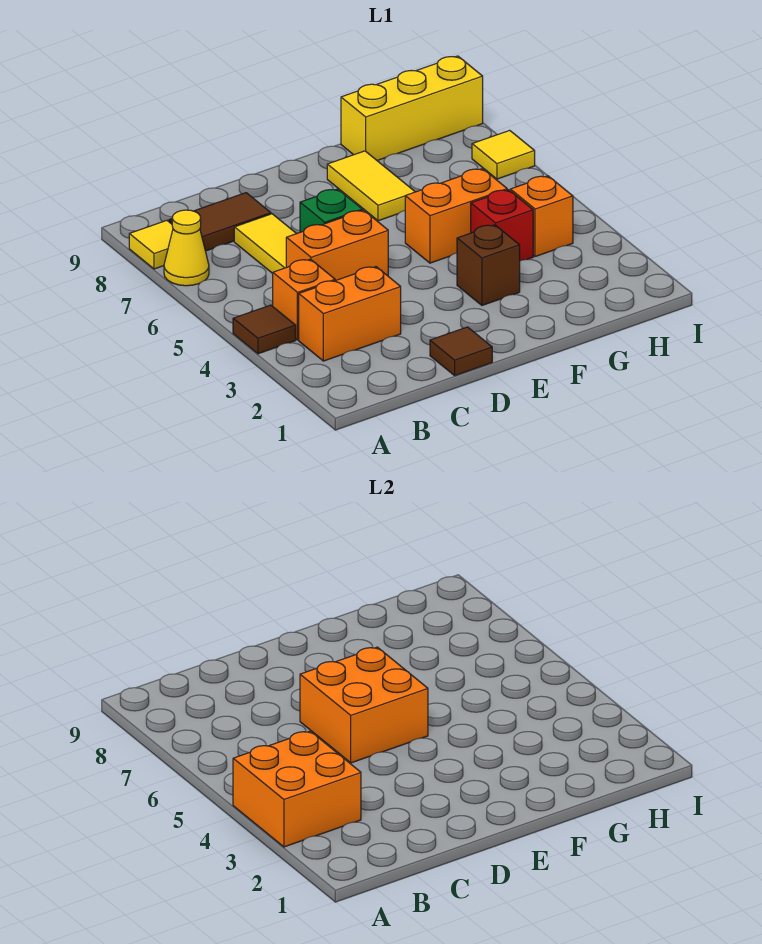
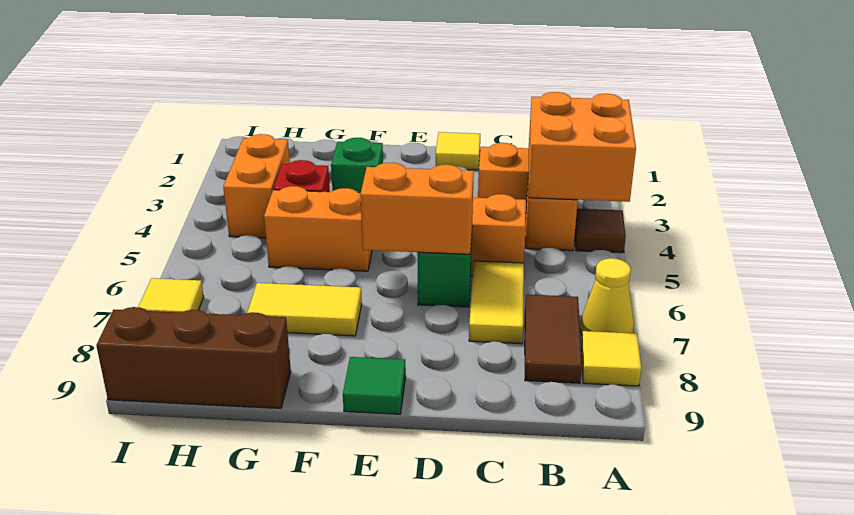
brown 1x2 tile [169,193,271,251] -> brown 1x2 tile turned to [525,295,582,383]
brown 1x1 tile [430,327,492,376] -> yellow 1x1 tile [436,132,480,170]
orange 2x2 brick [300,647,428,763] -> orange 1x2 brick [360,163,474,254]
none -> green 1x1 tile [343,357,406,414]
brown 1x1 brick [457,225,520,305] -> green 1x1 brick [331,138,383,193]
yellow 1x2 tile [327,151,415,221] -> yellow 1x2 tile turned to [247,283,362,336]
yellow 1x3 brick [341,56,483,161] -> brown 1x3 brick [96,307,291,408]
orange 1x1 brick [510,176,573,257] -> orange 1x2 brick [223,134,290,238]

